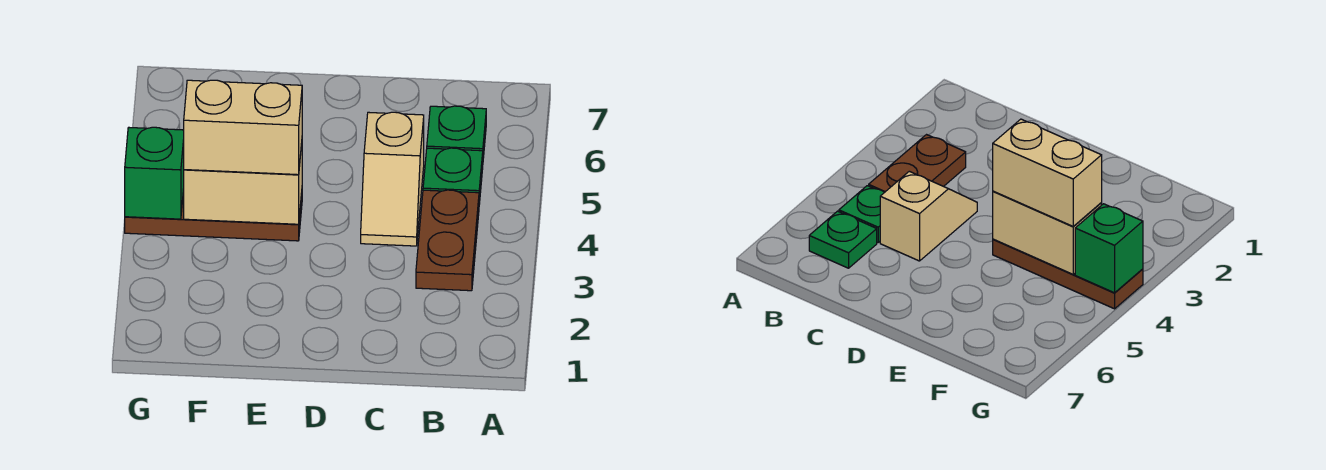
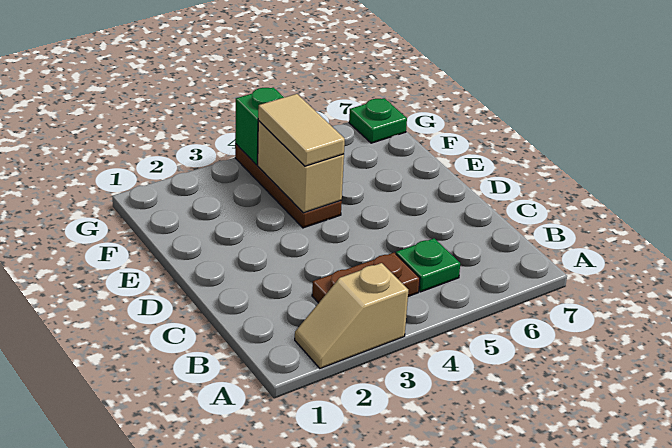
green 1x1 plate [427,106,486,158] -> green 1x1 plate moved to [349,98,407,143]
tan 1x2 slope [361,112,424,246] -> tan 1x2 slope moved to [295,263,408,368]
tan 1x2 brick [184,80,302,175] -> tan 1x2 tile [258,94,345,166]

